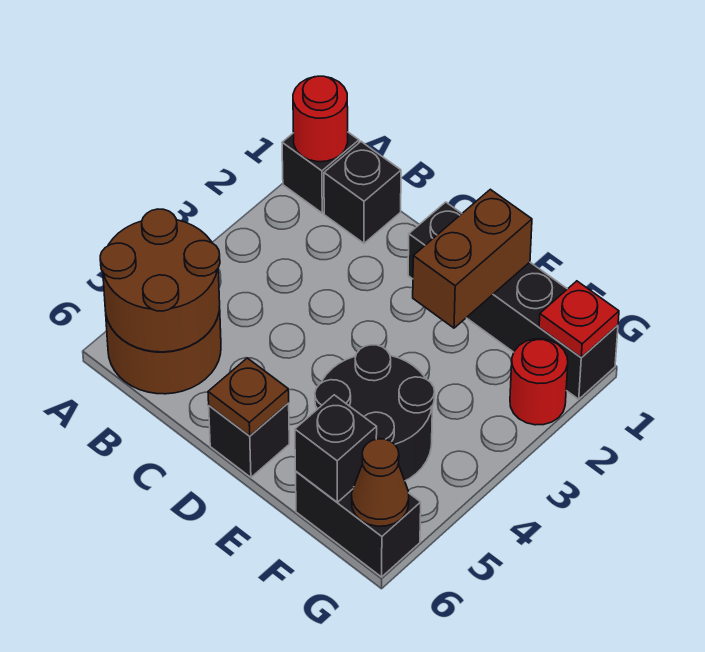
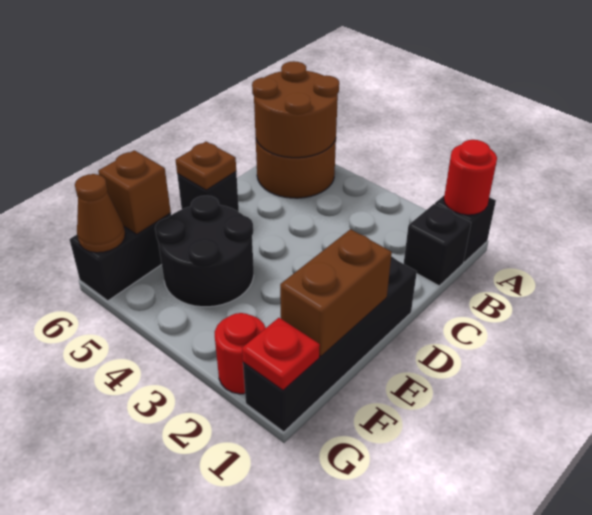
brown 1x2 brick [413,189,532,328] -> brown 1x2 brick turned to [280,229,392,357]
black 1x1 brick [295,395,377,502] -> brown 1x1 brick [98,150,171,234]

